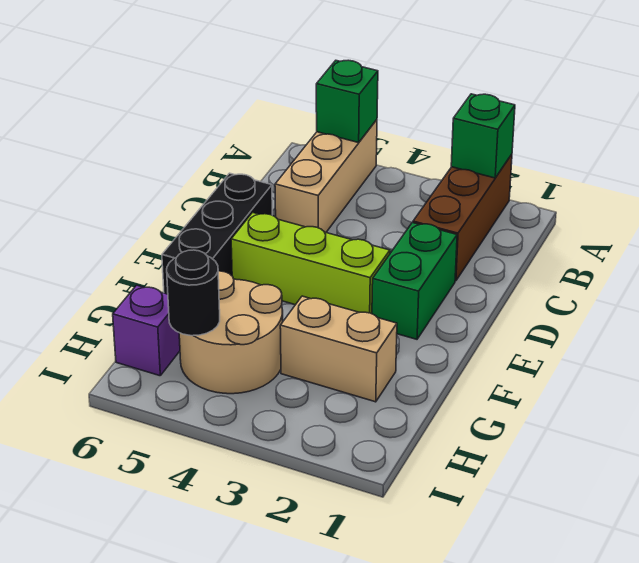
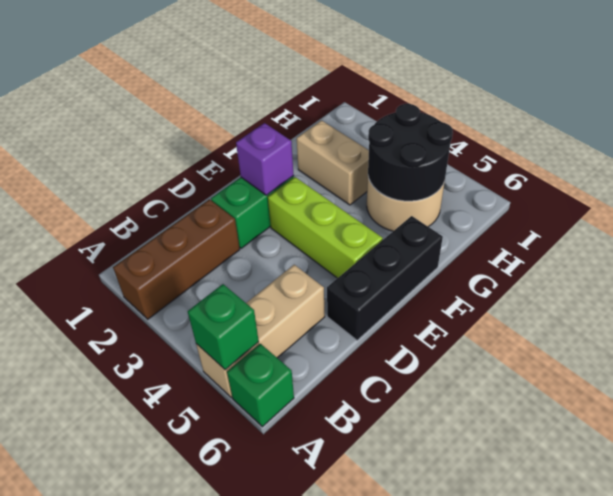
green 1x1 brick [451,94,515,178] -> green 1x1 brick moved to [227,344,294,427]
black 1x1 round brick [167,250,220,336] -> black 2x2 round brick [368,104,453,201]
purple 1x1 brick [113,285,180,376] -> purple 1x1 brick moved to [236,123,294,195]

